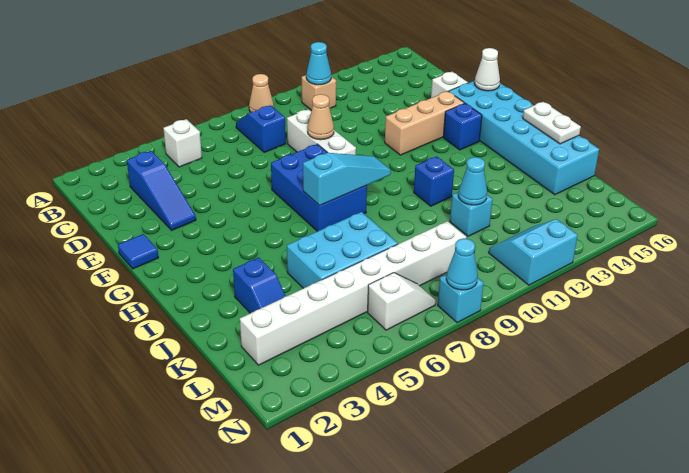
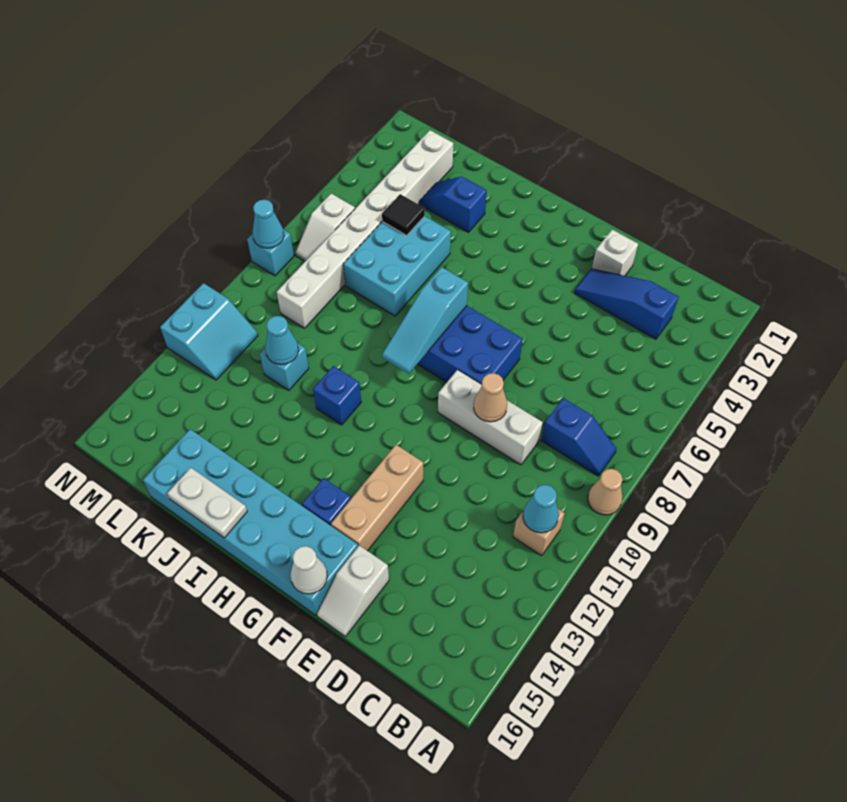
white 1x1 brick [163,119,202,167] -> white 1x1 brick moved to [592,230,638,276]
blue 1x1 tile [118,234,159,269] -> none
none -> black 1x1 tile [382,194,425,235]

